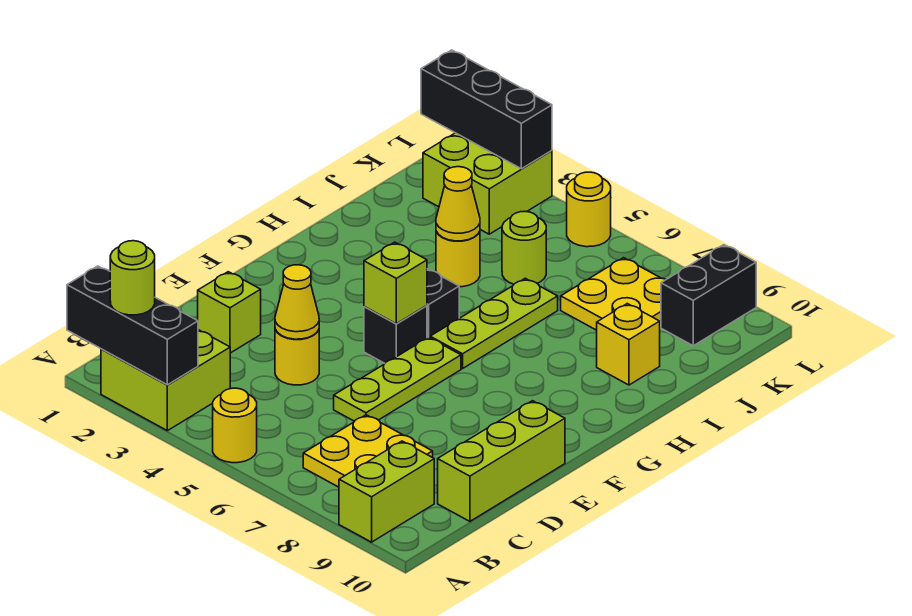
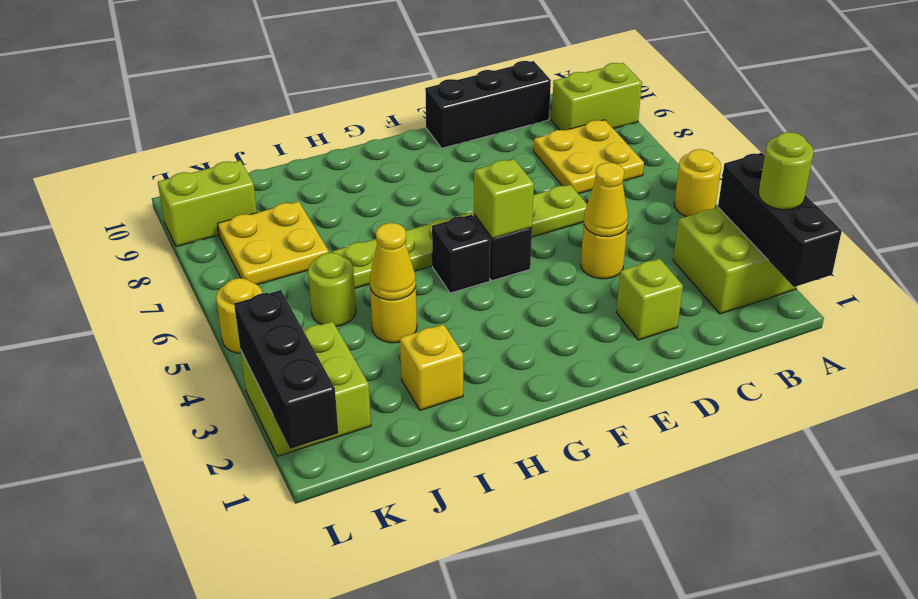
lime 1x3 brick [438,401,565,521] -> black 1x3 brick [425,61,551,148]
yellow 1x1 brick [597,304,660,385] -> yellow 1x1 brick moved to [400,324,463,410]
black 1x2 brick [661,245,756,346] -> lime 1x2 brick [158,161,257,247]

